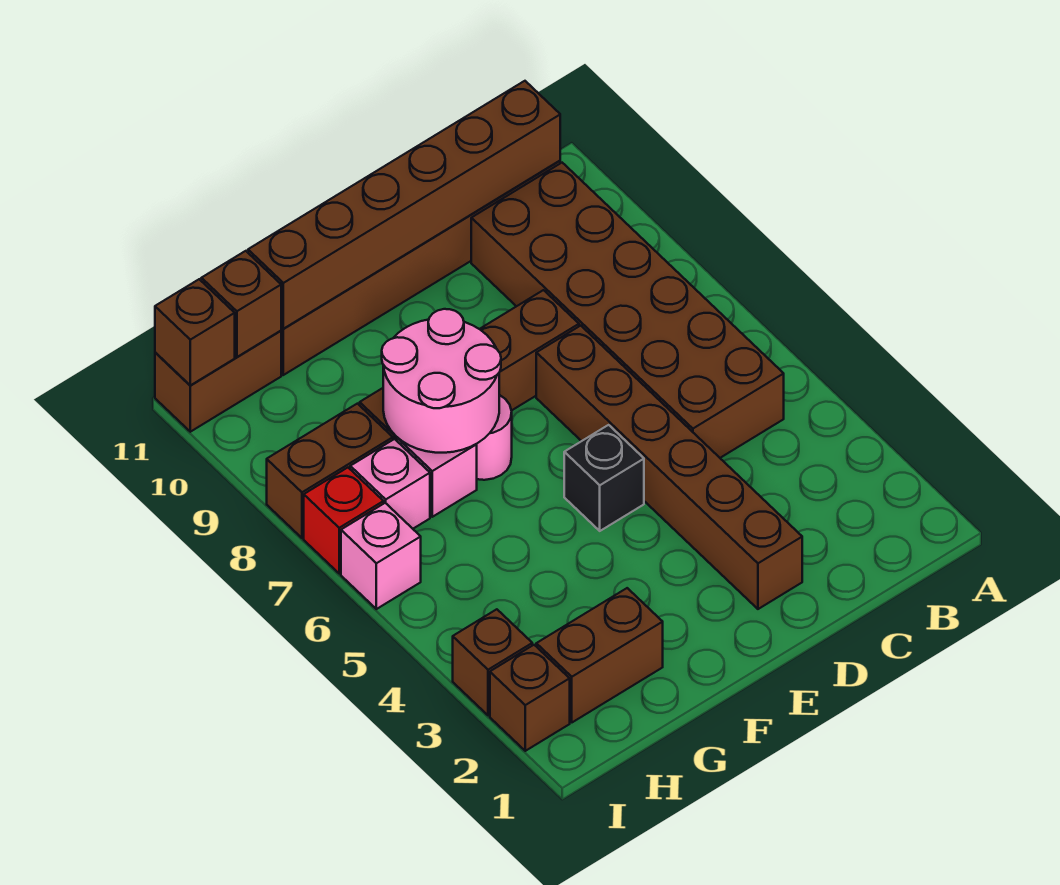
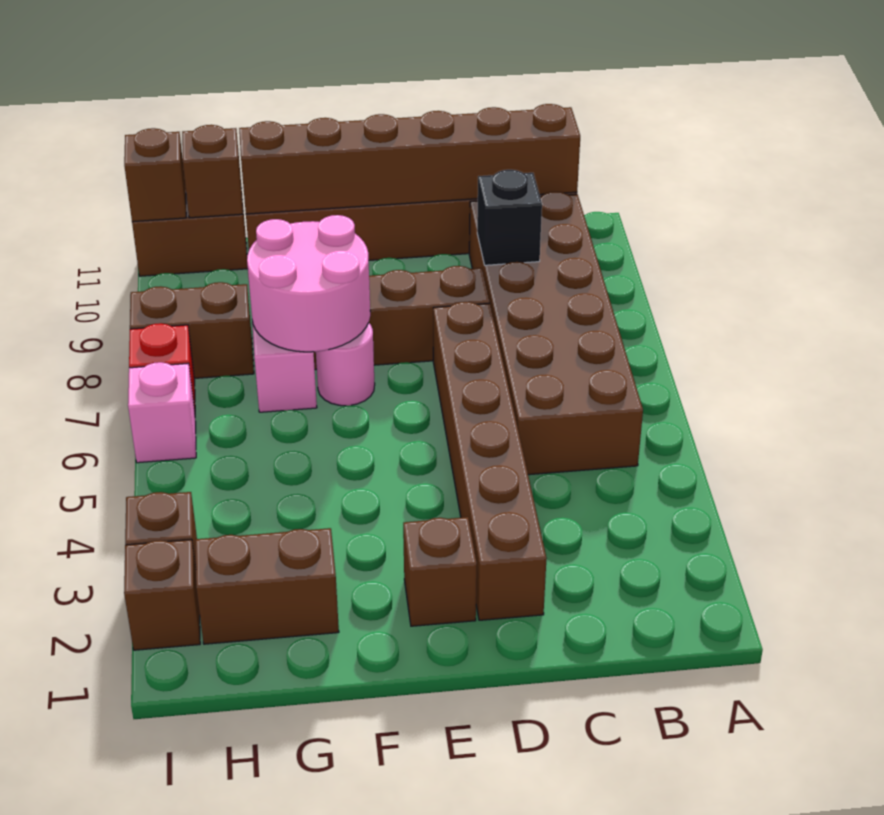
none -> brown 1x1 brick [403,517,477,626]
black 1x1 brick [564,425,644,531] -> black 1x1 brick moved to [477,170,542,265]
pink 1x1 brick [350,439,430,529] -> none

